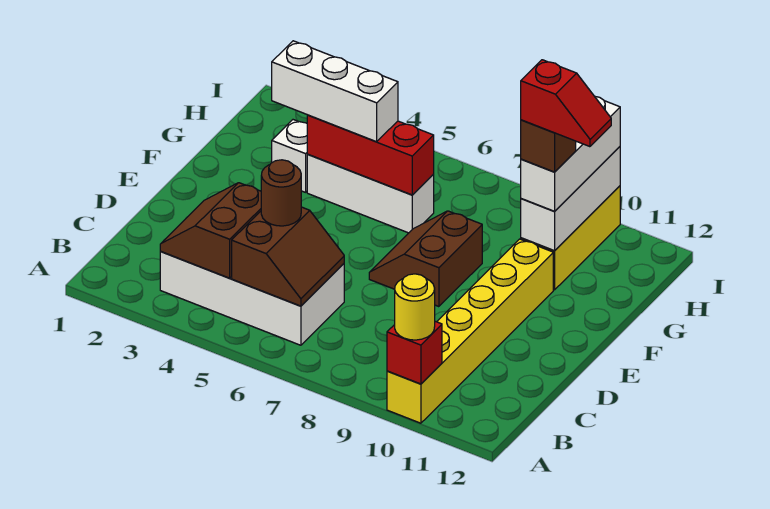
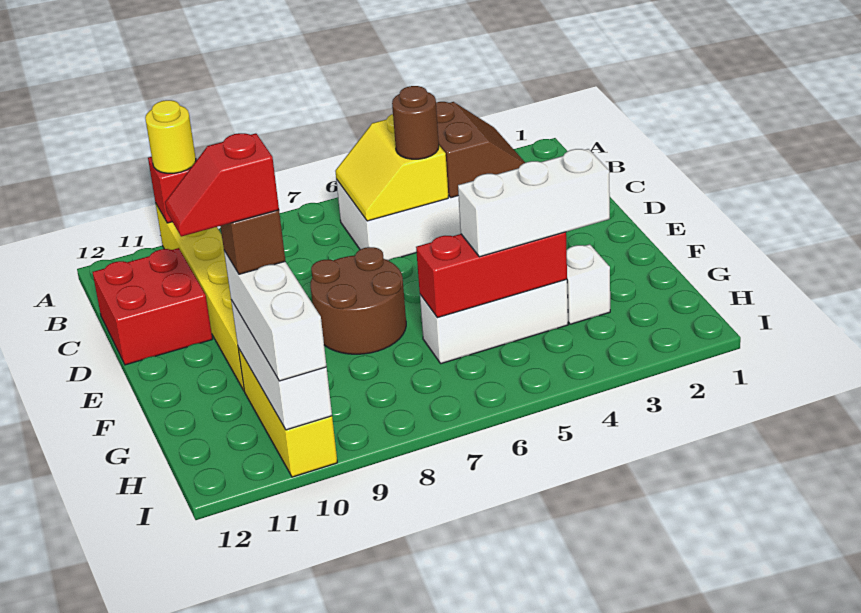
brown 2x2 slope [232,207,344,306] -> yellow 2x2 slope [335,114,448,221]
none -> red 2x2 brick [92,248,212,365]
brown 2x2 slope [369,211,482,307] -> brown 2x2 round brick [311,247,406,354]

